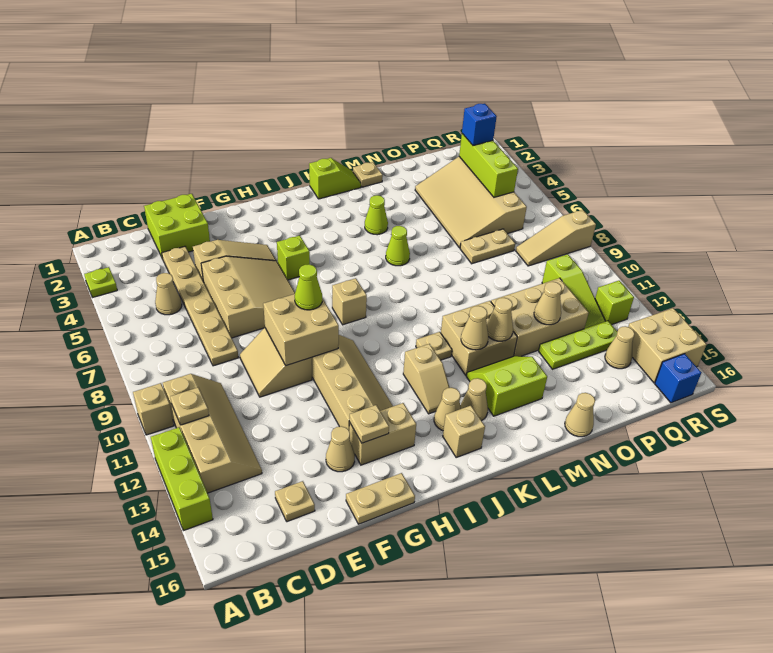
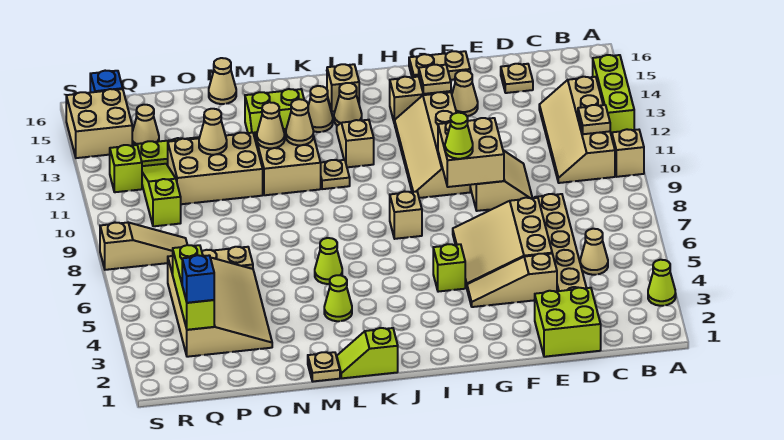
lime 1x1 plate [84,267,117,298] -> lime 1x1 cone [648,260,676,306]

